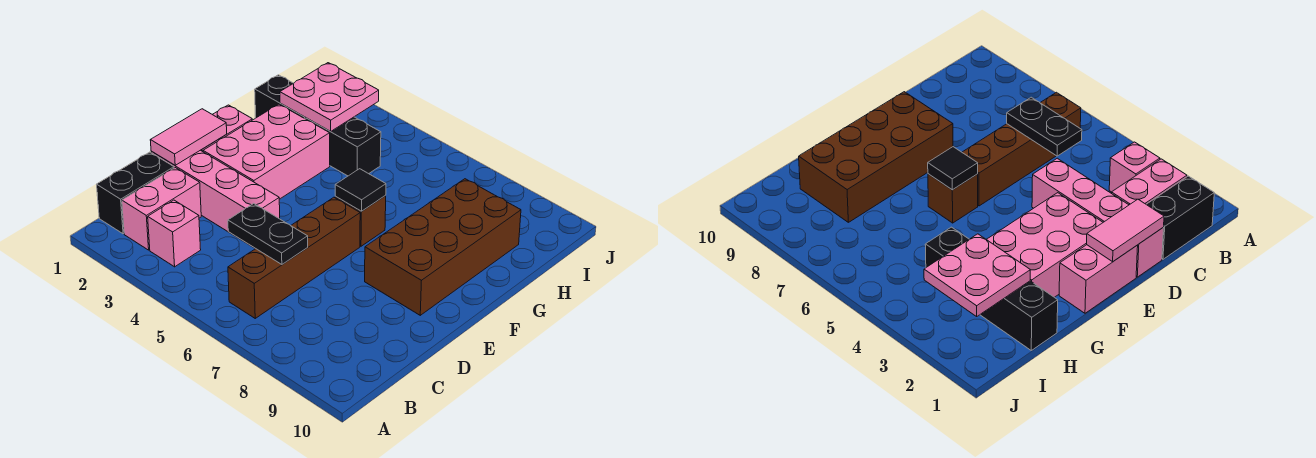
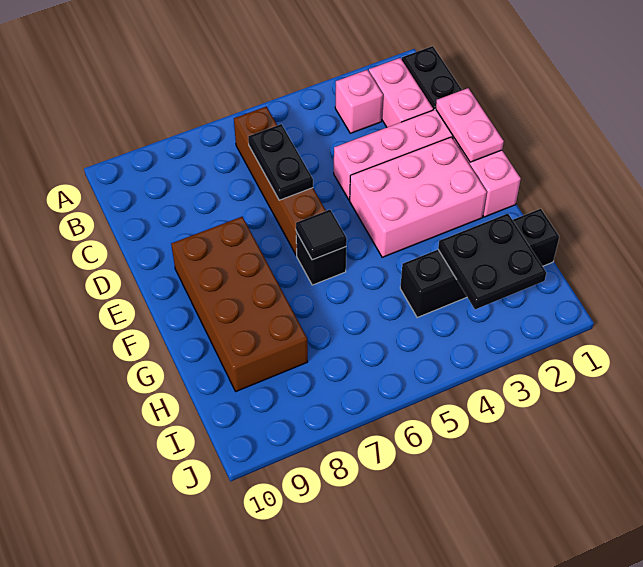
black 1x2 plate [228,204,308,264] -> black 1x2 plate turned to [248,124,313,200]
pink 1x2 tile [150,109,227,165] -> pink 1x2 plate [436,88,504,162]
pink 2x3 brick [203,104,330,199] -> pink 2x3 brick turned to [350,137,487,257]
brown 1x1 brick [335,196,386,246] -> black 1x1 brick [296,232,346,285]
pink 2x2 plate [280,63,379,131] -> black 2x2 plate [438,214,546,309]

